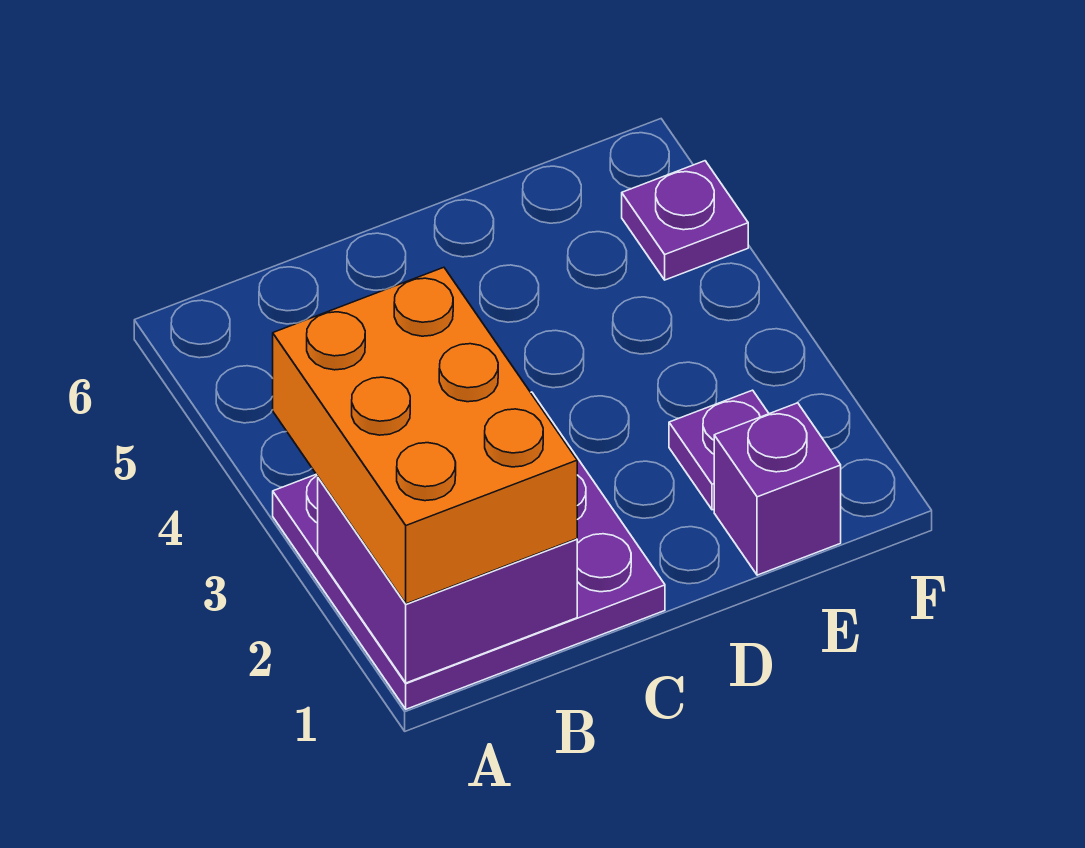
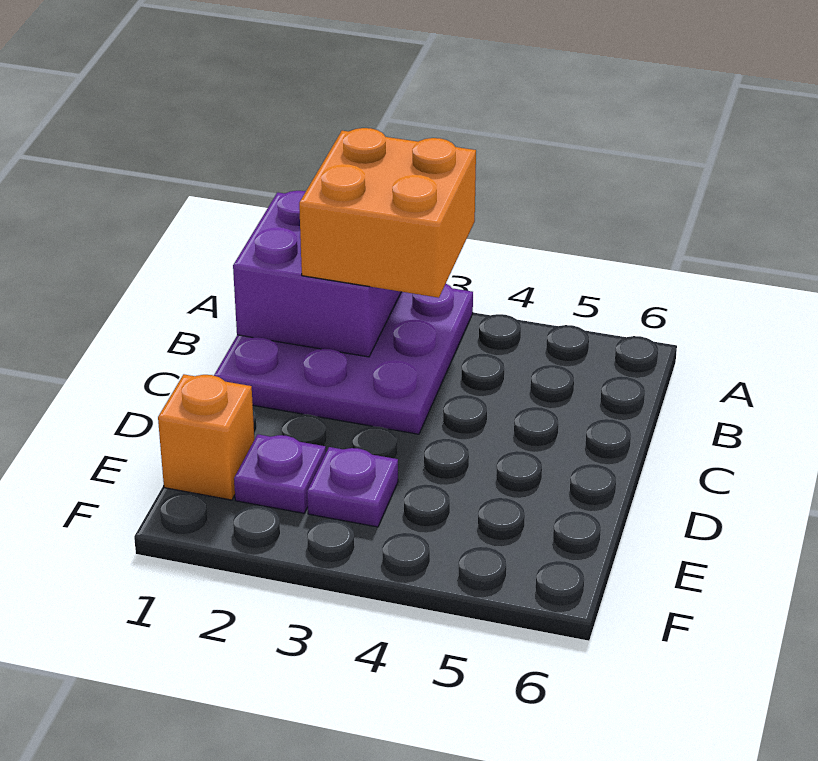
orange 2x3 brick [273,267,577,604] -> orange 2x2 brick [299,128,476,298]
purple 1x1 brick [714,403,841,575] -> orange 1x1 brick [158,374,254,500]
purple 1x1 plate [622,161,748,280] -> purple 1x1 plate moved to [307,447,398,527]

